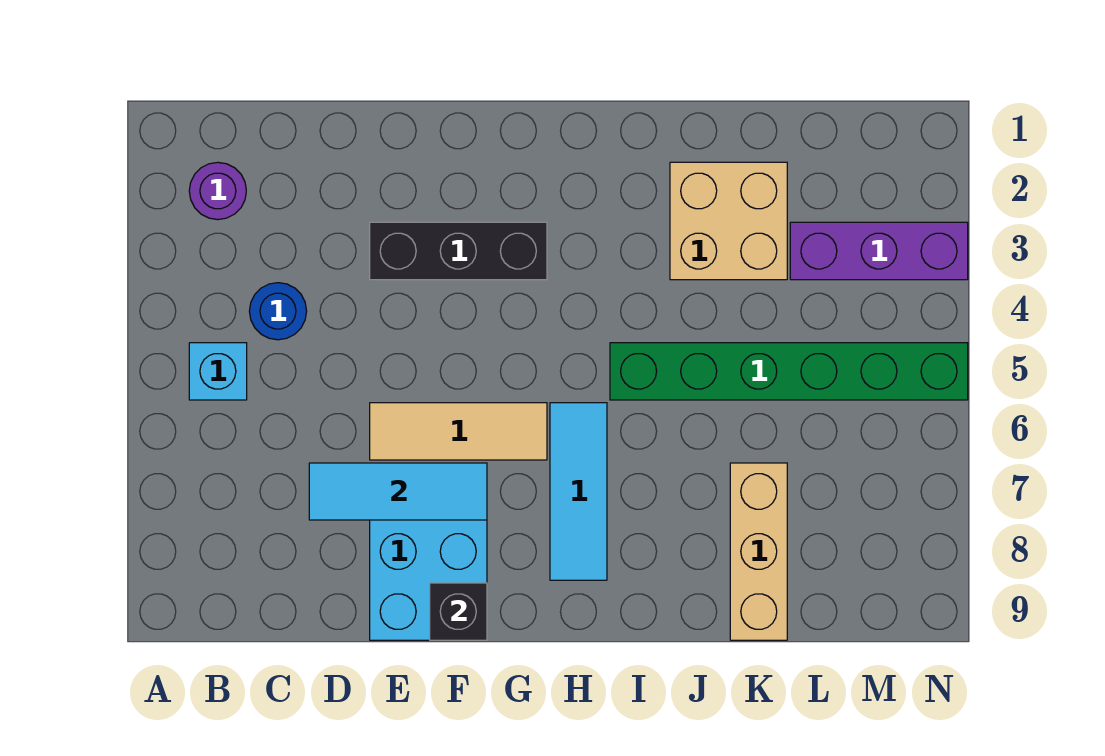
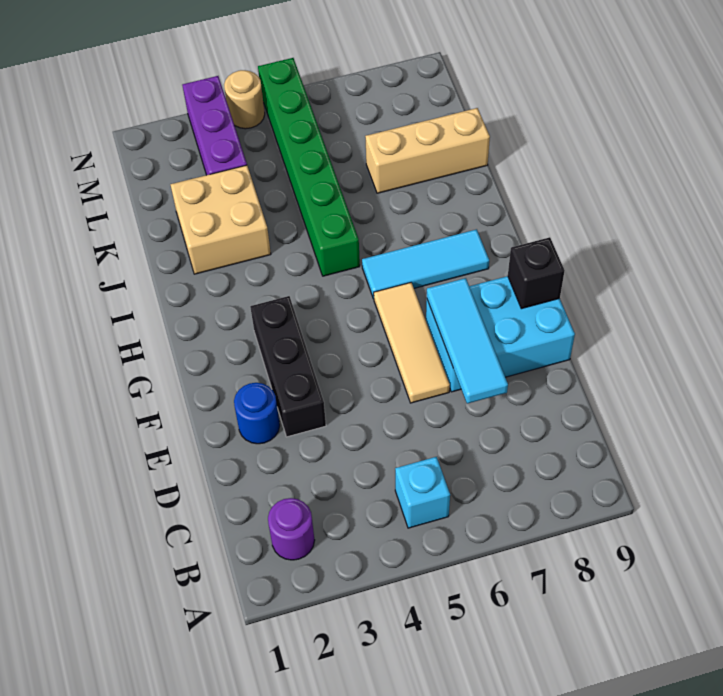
blue 1x1 round brick [249,283,307,340] -> blue 1x1 round brick moved to [234,383,280,444]
none -> tan 1x1 round brick [224,70,265,129]

